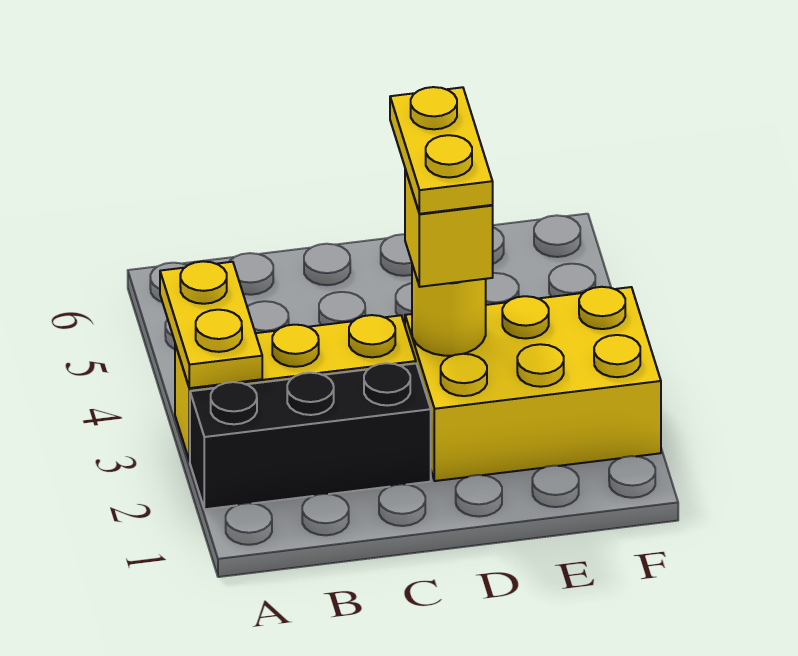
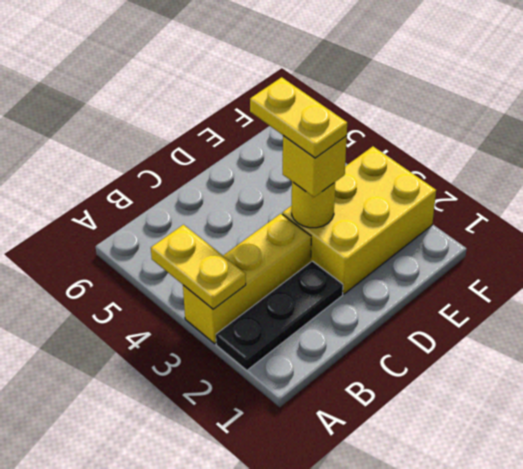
black 1x3 brick [190,363,431,509] -> black 1x3 plate [216,261,343,370]

